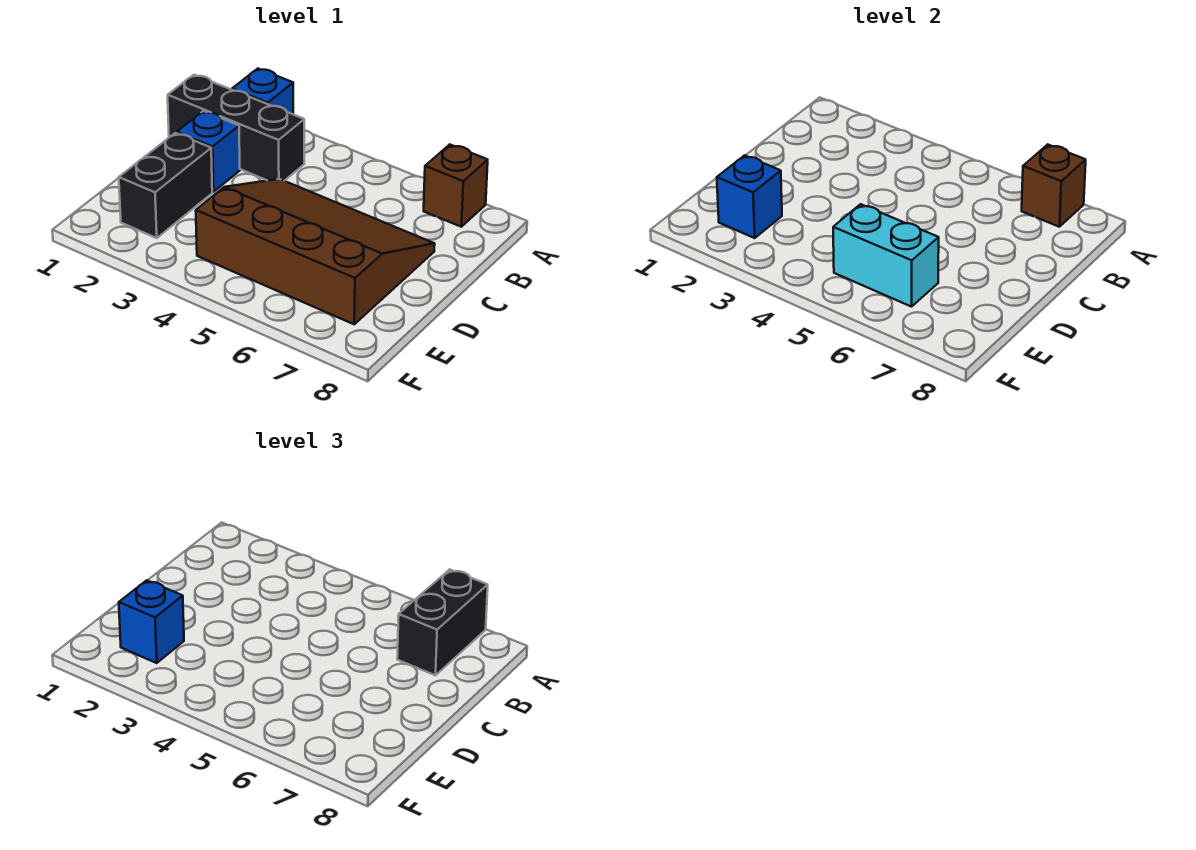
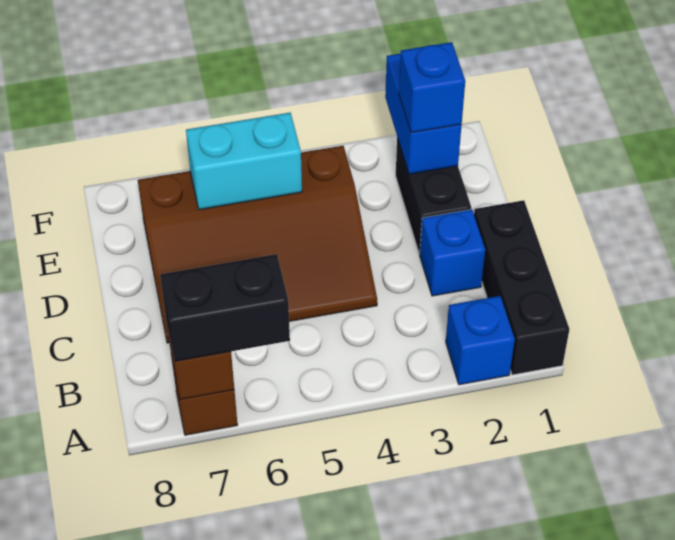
black 1x2 brick [397,569,488,675] -> black 1x2 brick turned to [160,254,290,361]
black 1x3 brick [168,75,304,181] -> black 1x3 brick turned to [474,200,569,375]
blue 1x1 brick [717,155,782,238] -> blue 1x2 brick [385,54,462,174]

